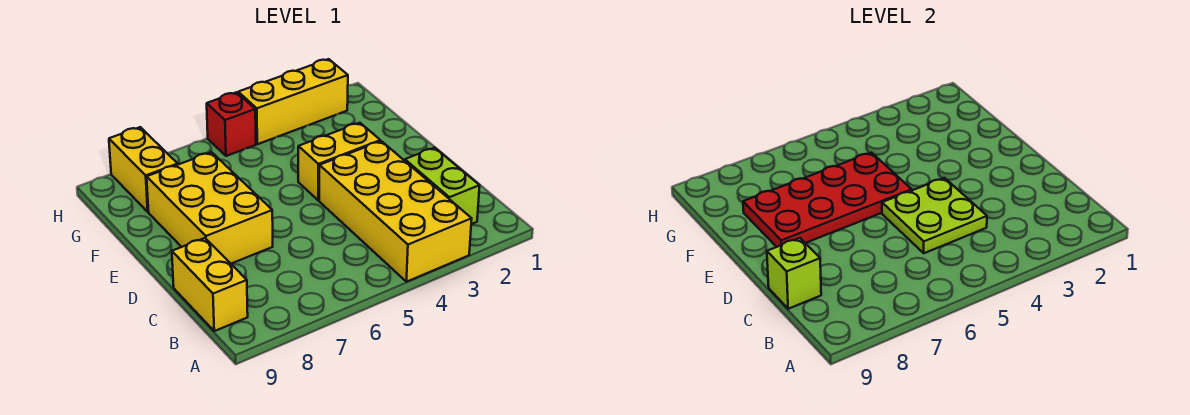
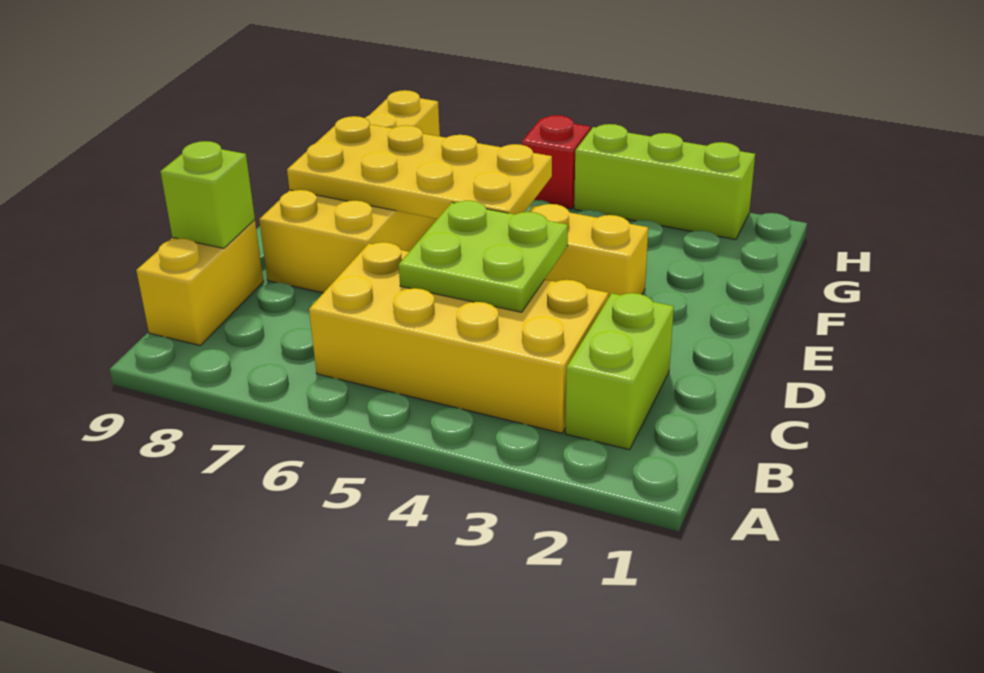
yellow 2x4 brick [319,141,472,282] -> yellow 2x4 brick turned to [309,242,608,433]
red 2x4 plate [743,153,912,247] -> yellow 2x4 plate [287,116,552,219]
yellow 1x3 brick [238,59,348,144] -> lime 1x3 brick [574,124,755,240]

